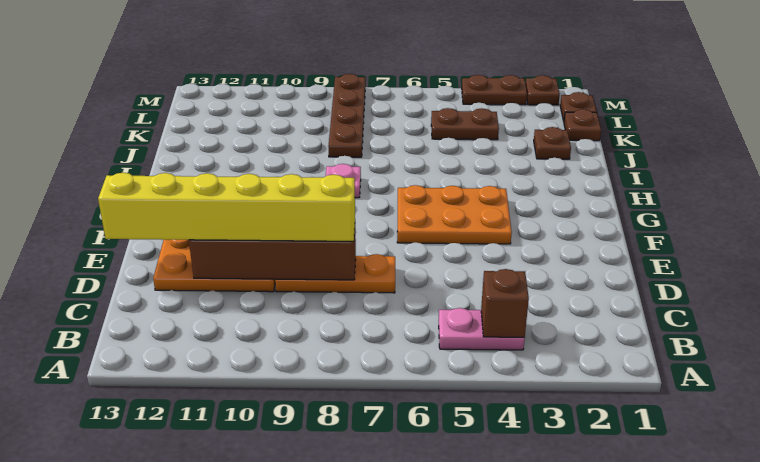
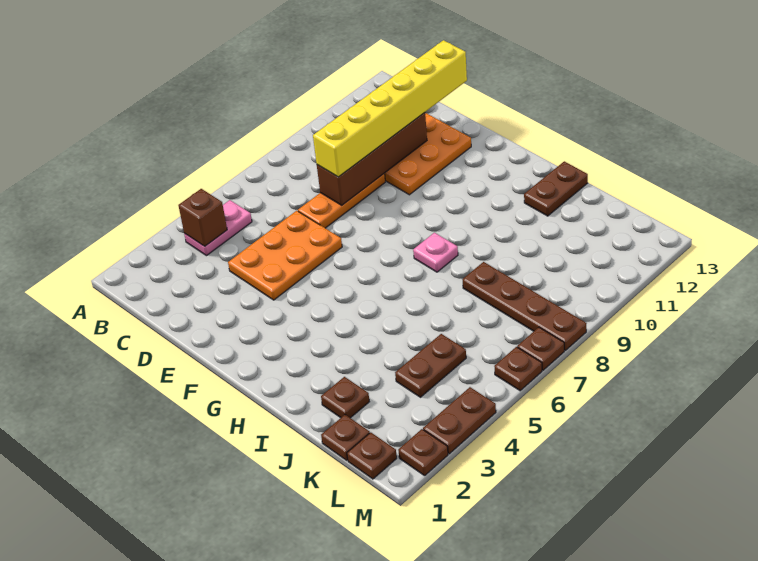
orange 2x3 plate [397,185,512,244] -> orange 2x3 plate moved to [228,211,342,300]
none -> brown 1x2 plate [524,161,588,216]
none -> brown 1x1 plate [494,347,542,391]
none -> brown 1x1 plate [517,327,564,370]

